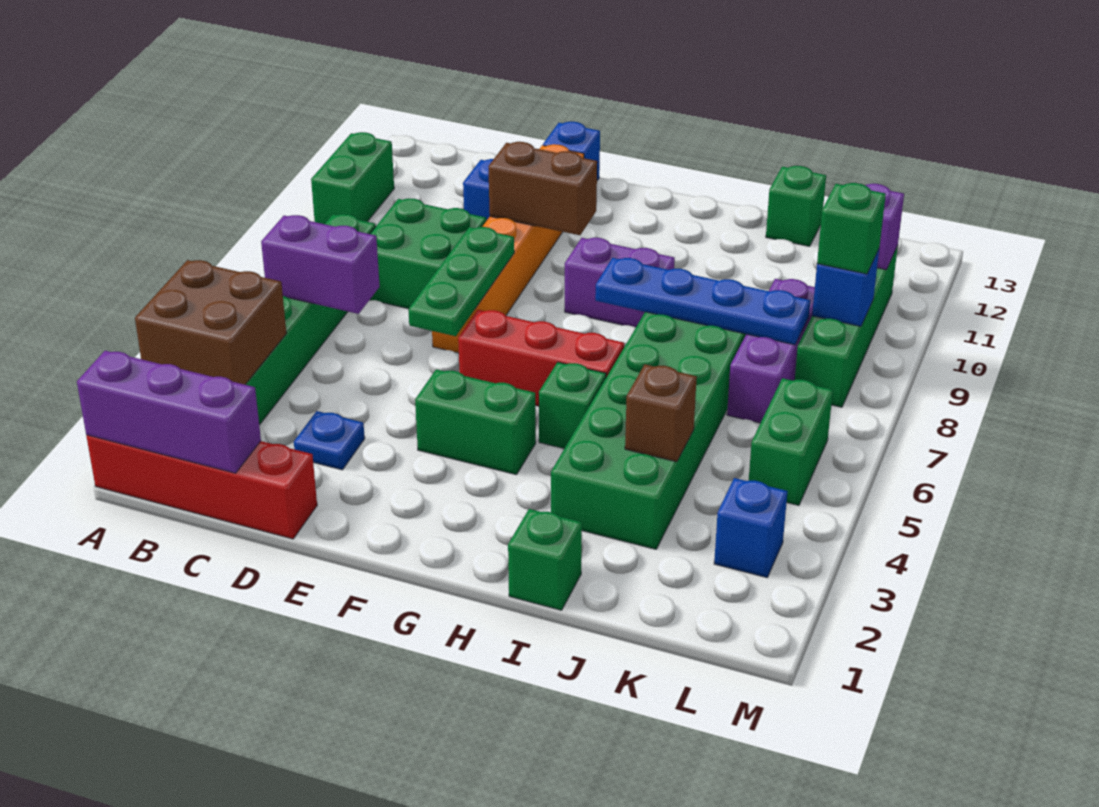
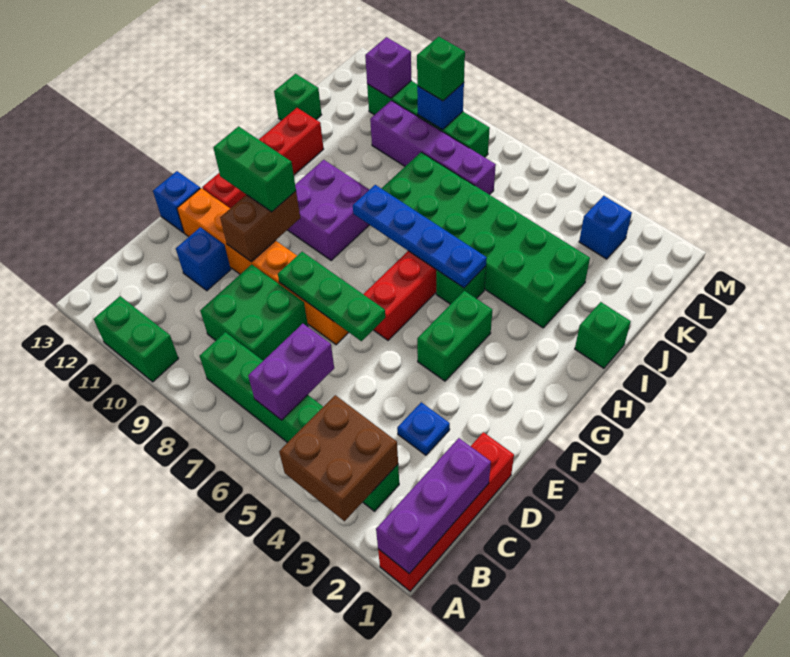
none -> red 1x4 brick [202,108,323,208]
purple 1x2 brick [565,238,675,328] -> purple 2x2 brick [288,160,369,260]
blue 1x4 plate [595,258,810,345] -> blue 1x4 plate turned to [353,185,487,288]
brown 1x1 brick [625,364,697,462] -> none
purple 1x3 brick [727,279,815,423] -> purple 1x4 brick [370,101,496,195]
green 1x2 brick [749,378,833,505] -> green 1x2 brick moved to [213,126,296,212]

